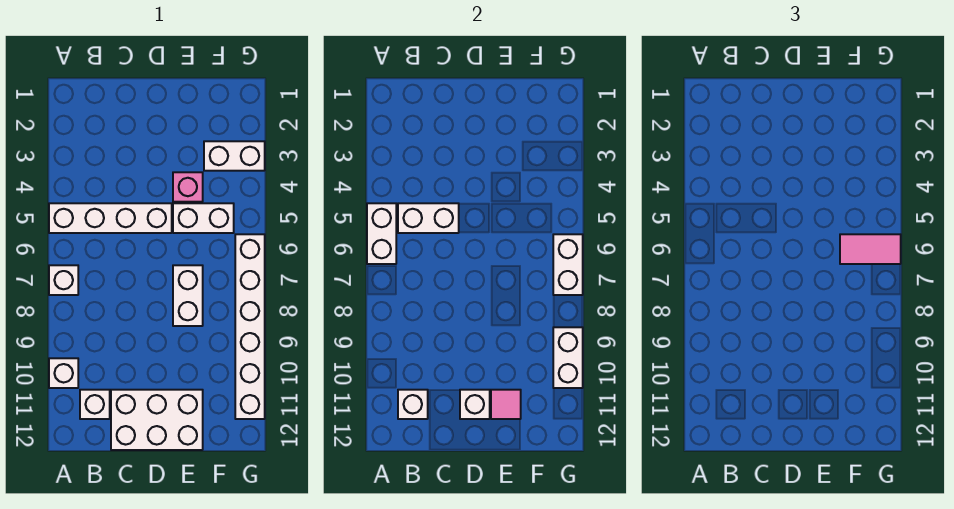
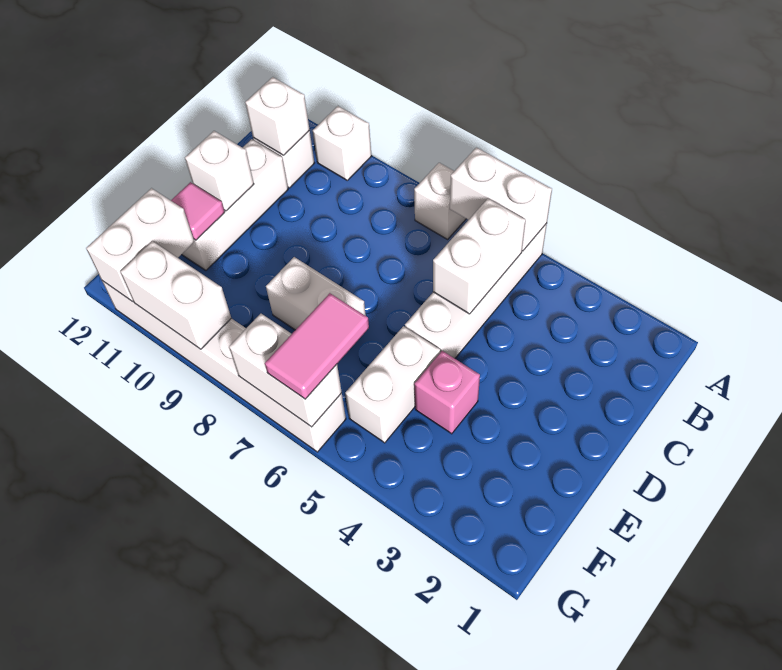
white 2x3 brick [111,390,203,450] -> white 1x3 brick [181,139,288,270]
white 1x2 brick [204,141,265,171] -> white 1x2 brick moved to [86,188,194,302]

